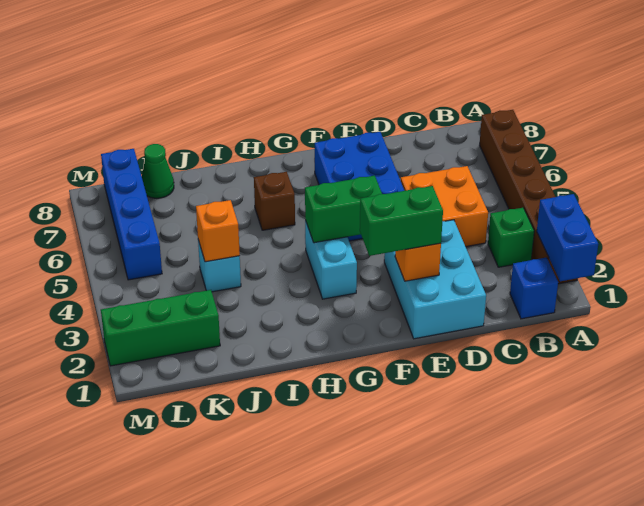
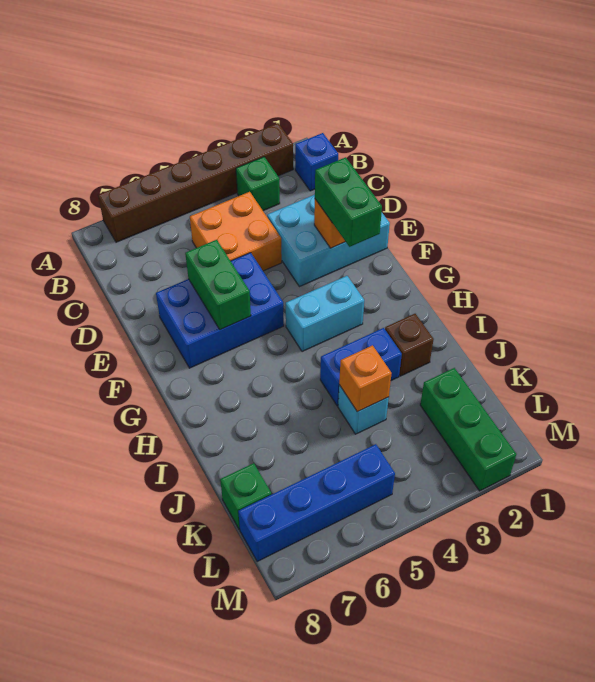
blue 1x2 brick [537,194,598,281] -> blue 1x2 brick moved to [320,328,402,406]
green 1x2 brick [305,176,382,243] -> green 1x2 brick moved to [185,240,251,330]
brown 1x1 brick [254,172,295,230] -> brown 1x1 brick moved to [385,314,434,376]
green 1x1 cone [142,144,174,198] -> green 1x1 brick [220,463,271,529]

